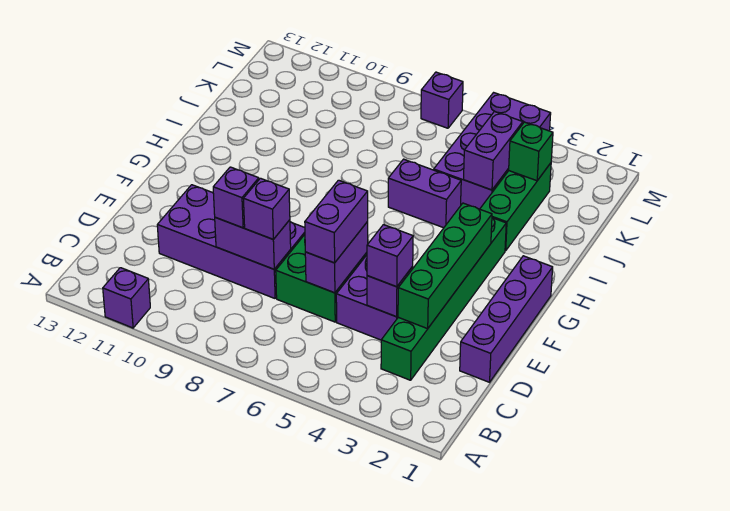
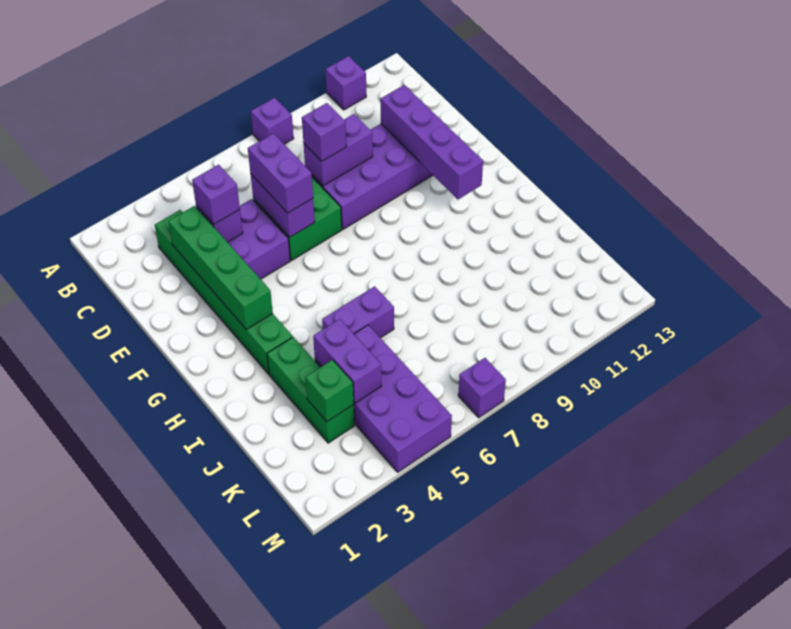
purple 1x4 brick [460,256,553,382] -> purple 1x4 brick moved to [381,85,483,199]
purple 1x1 brick [213,167,259,228] -> purple 1x1 brick moved to [251,98,294,144]

